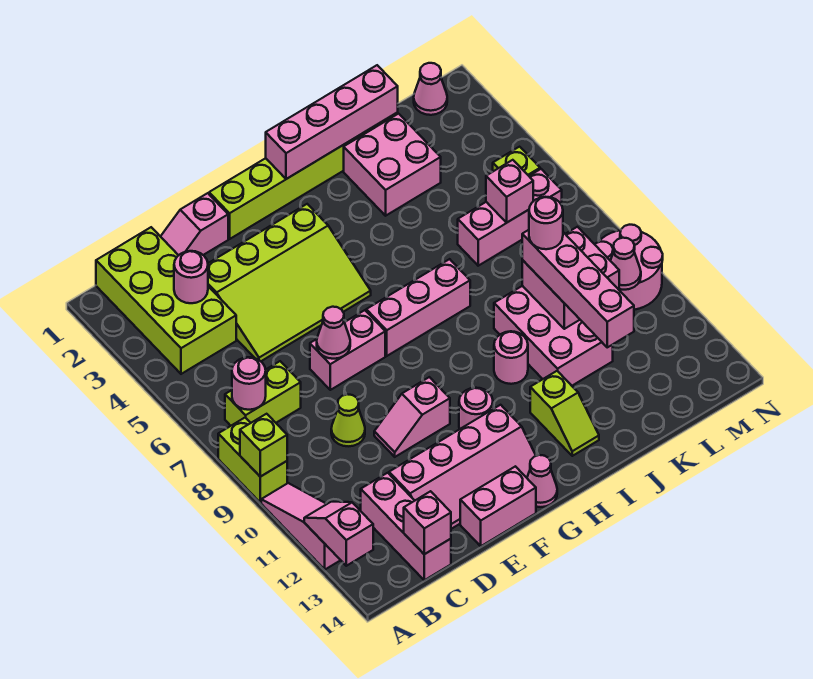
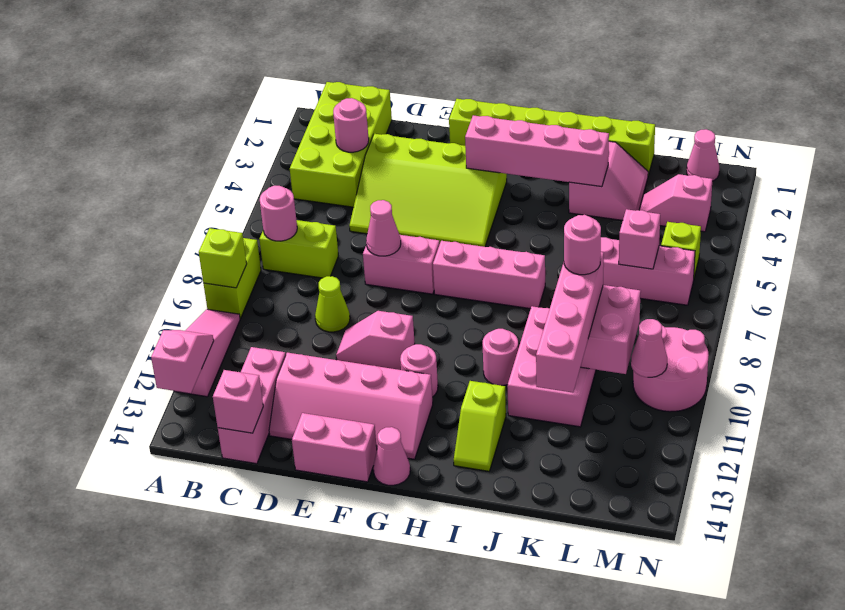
pink 1x2 slope [160,193,228,255] -> pink 1x2 slope moved to [640,174,713,232]
pink 1x4 brick [266,65,398,179] -> pink 1x4 brick moved to [465,115,609,187]
pink 2x2 brick [344,114,441,216] -> pink 2x2 slope [569,141,648,220]

